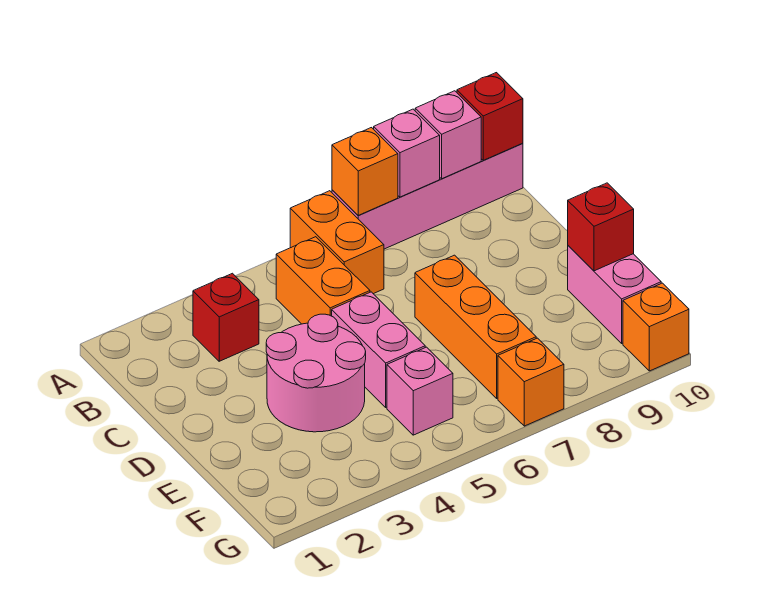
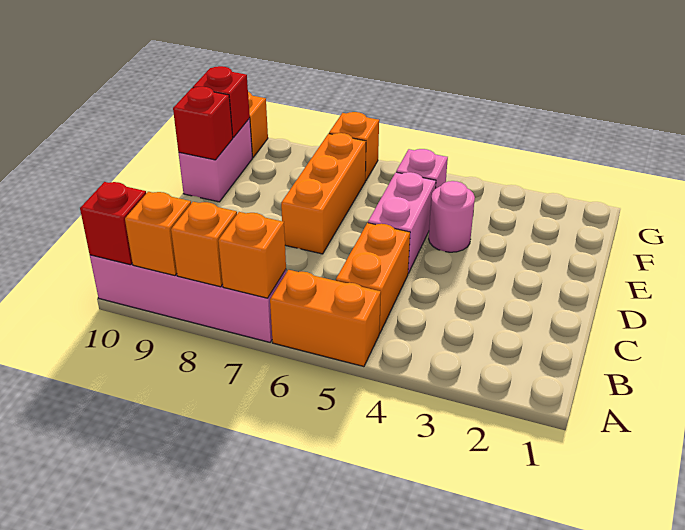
orange 1x2 brick [290,191,384,294] -> orange 1x2 brick turned to [270,270,381,367]
pink 1x1 brick [374,109,440,197] -> orange 1x1 brick [171,202,237,287]
pink 1x1 brick [415,91,481,179] -> orange 1x1 brick [125,192,191,276]
red 1x1 brick [193,273,259,361] -> red 1x1 brick moved to [193,66,250,138]
pink 2x2 round brick [266,314,366,432] -> pink 1x1 round brick [429,181,475,252]

